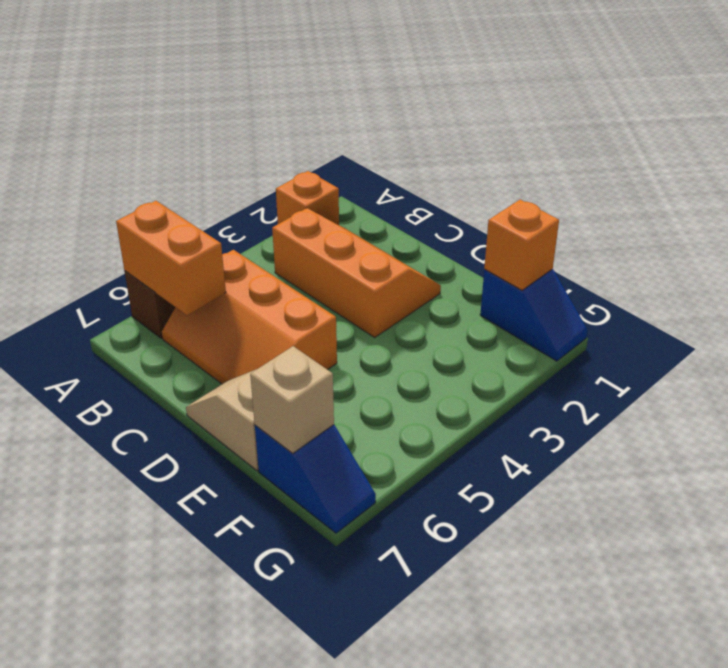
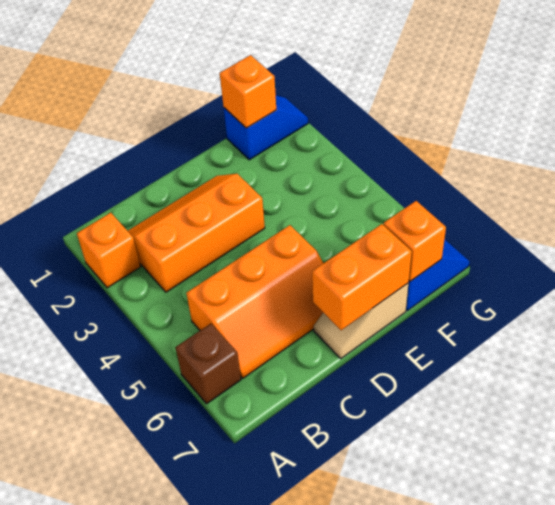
orange 1x2 brick [116,201,226,315] -> orange 1x2 brick moved to [312,224,412,330]
tan 1x1 brick [250,346,334,454] -> orange 1x1 brick [384,201,446,281]

